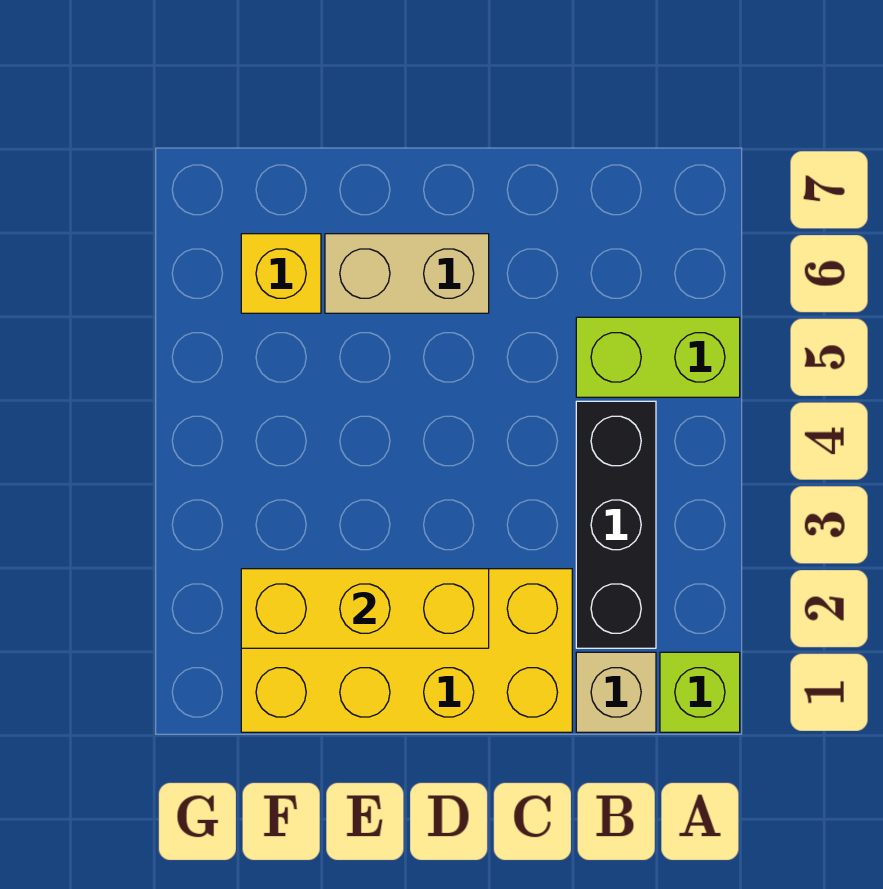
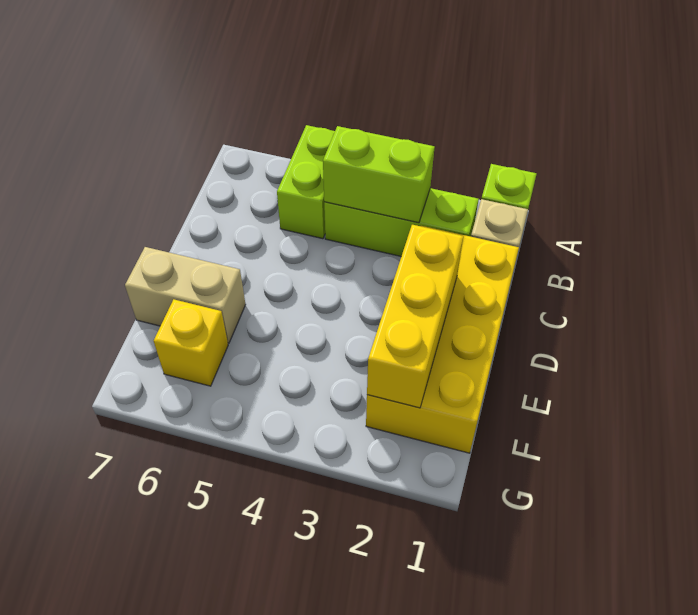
black 1x3 brick [576,401,656,648] -> lime 1x3 brick [324,188,479,256]
none -> lime 1x2 brick [323,126,435,223]
tan 1x2 brick [325,234,489,313] -> tan 1x2 brick turned to [125,247,246,343]

